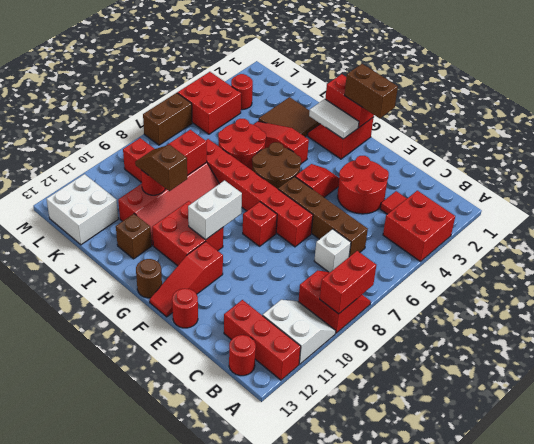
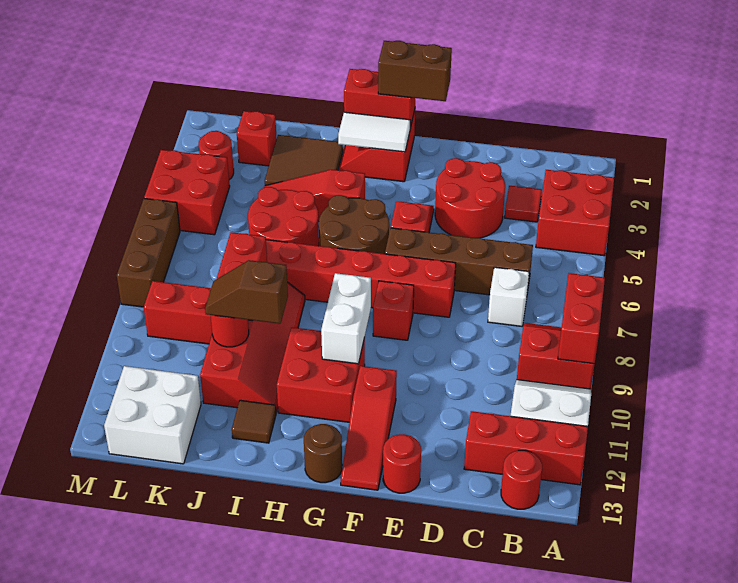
brown 1x1 brick [116,214,152,259] -> brown 1x1 tile [232,400,276,443]
none -> red 1x1 brick [237,111,277,166]
brown 1x2 brick [143,93,192,145] -> brown 1x3 brick [117,198,180,307]

